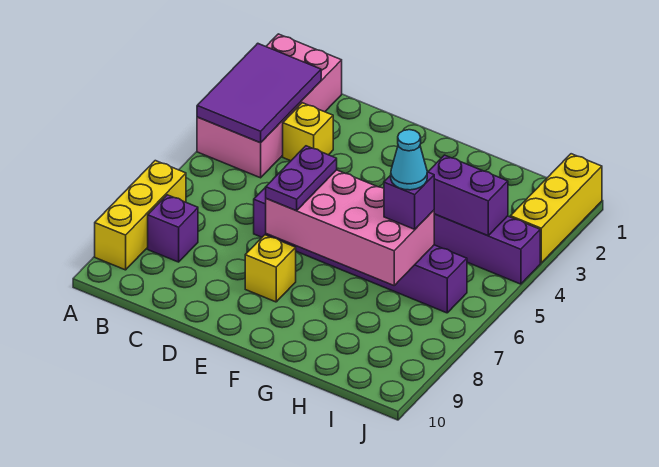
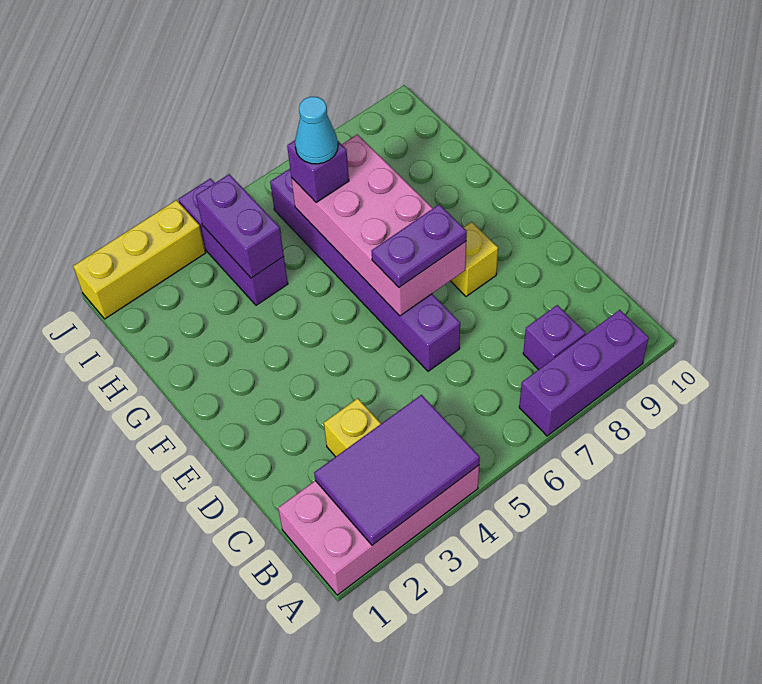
yellow 1x3 brick [95,161,186,270] -> purple 1x3 brick [519,310,649,436]

